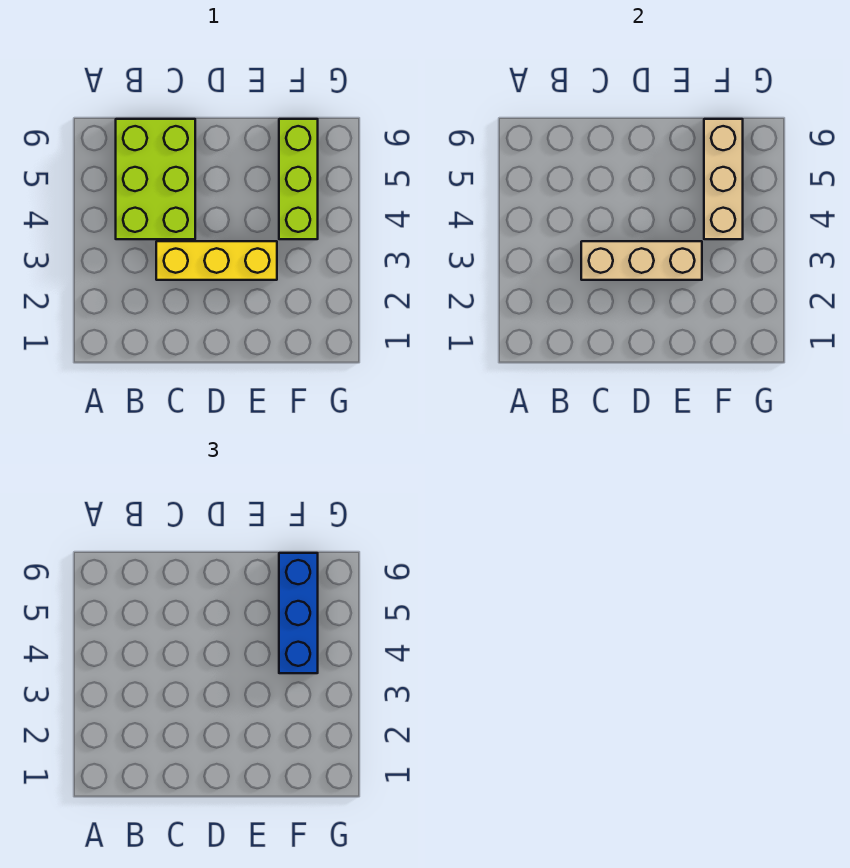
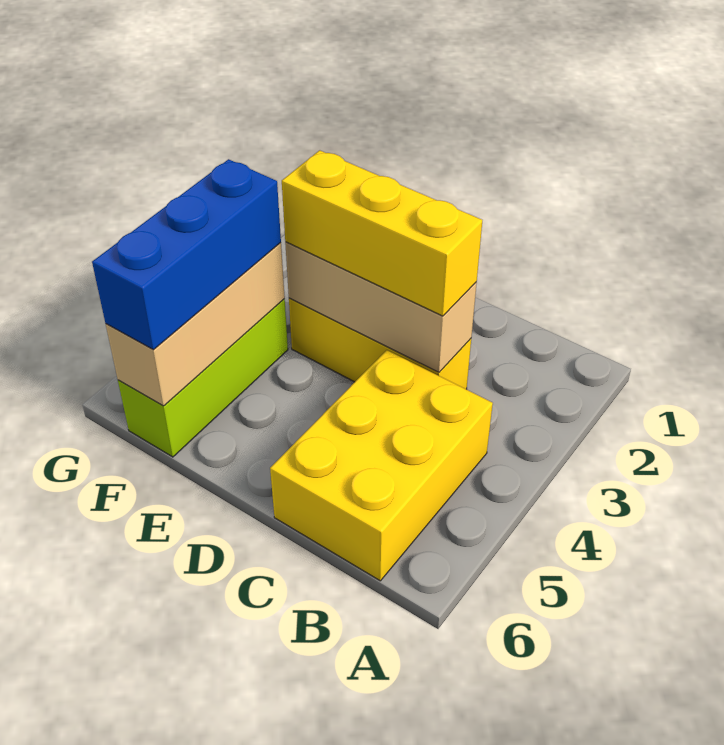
lime 2x3 brick [116,119,195,239] -> yellow 2x3 brick [270,350,493,581]
none -> yellow 1x3 brick [282,150,482,316]

